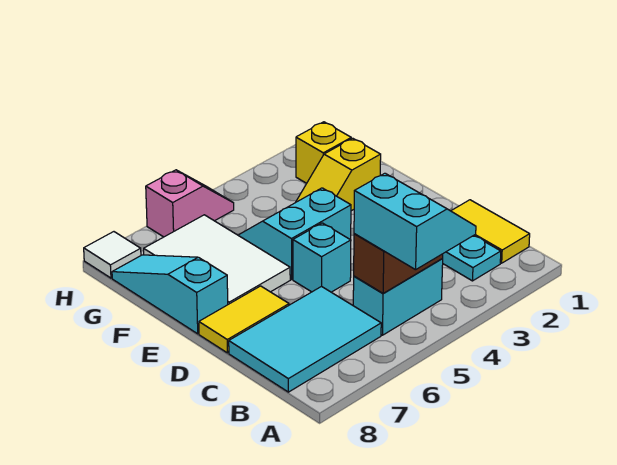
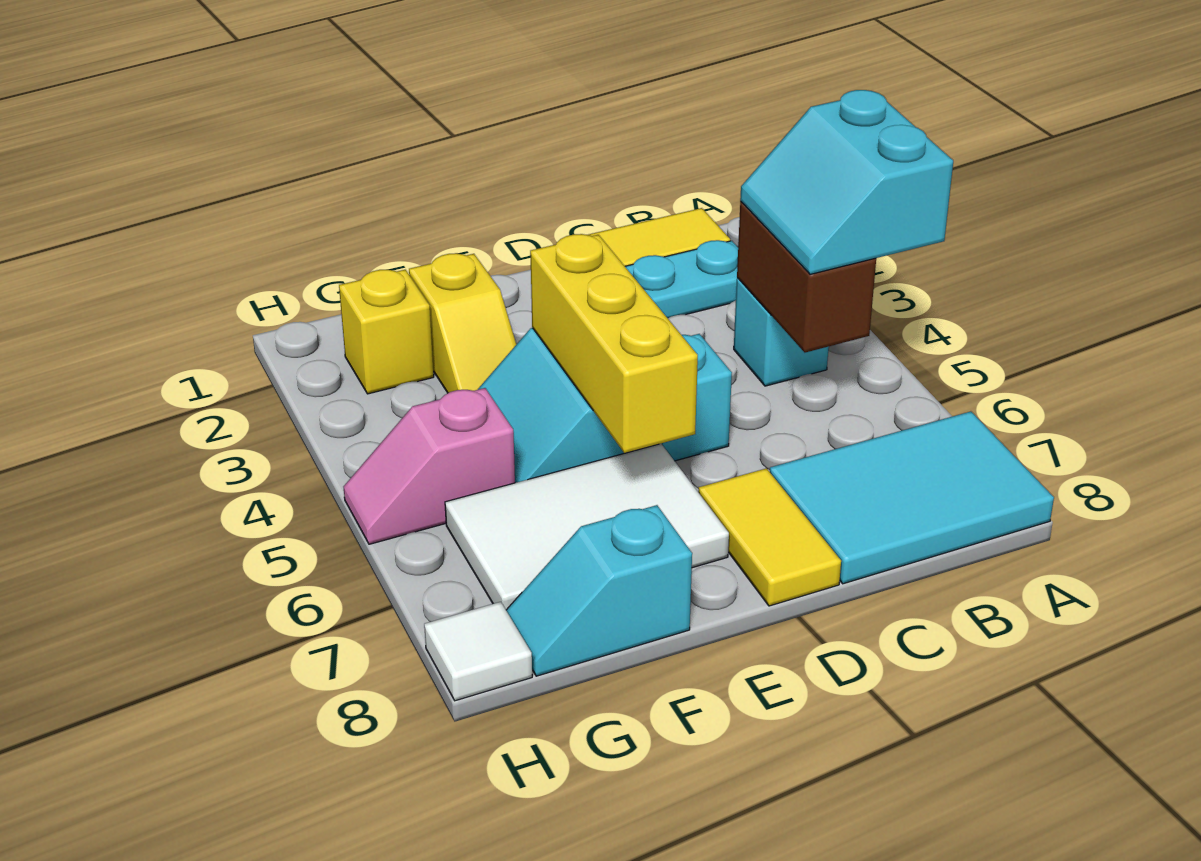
cyan 2x2 slope [354,173,476,270] -> cyan 2x2 slope turned to [740,90,953,274]
cyan 1x2 brick [353,259,443,335] -> cyan 1x1 brick [734,278,829,386]
cyan 2x3 tile [229,286,381,392] -> cyan 2x3 tile turned to [770,411,1054,584]
none -> yellow 1x3 brick [530,234,698,453]
cyan 1x3 slope [112,255,228,334] -> cyan 1x2 slope [506,505,692,676]
pink 1x2 slope [146,170,234,237] -> pink 1x2 slope turned to [343,388,515,544]

